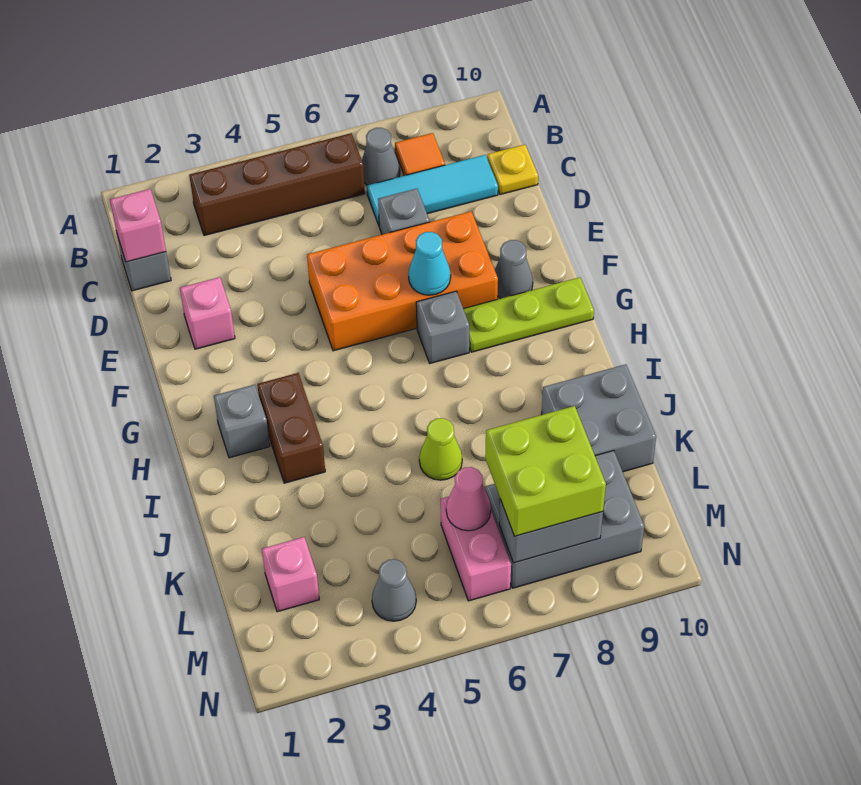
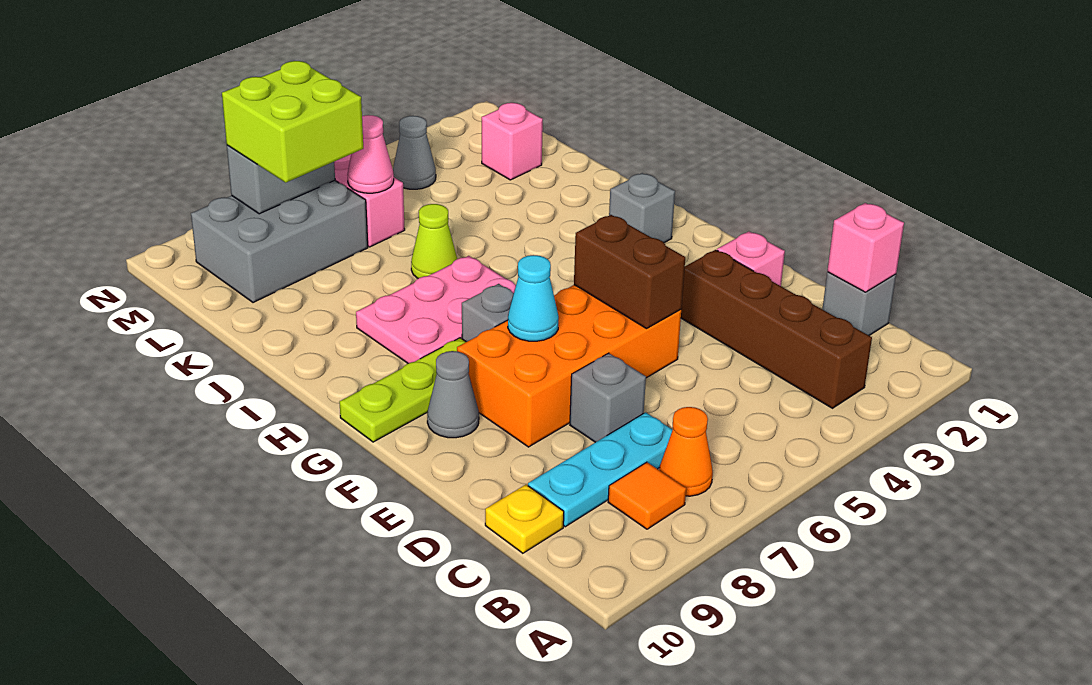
brown 1x4 brick [189,133,365,236] -> brown 1x4 brick turned to [681,250,872,408]
grey 1x1 cone [362,128,400,185] -> orange 1x1 cone [659,407,713,496]
cyan 1x3 tile [367,155,498,225] -> cyan 1x3 plate [528,412,672,527]
brown 1x2 brick [257,373,325,483] -> brown 1x2 brick moved to [574,215,685,329]
none -> pink 2x3 plate [356,256,516,363]
grey 2x2 brick [541,364,656,472] -> none

